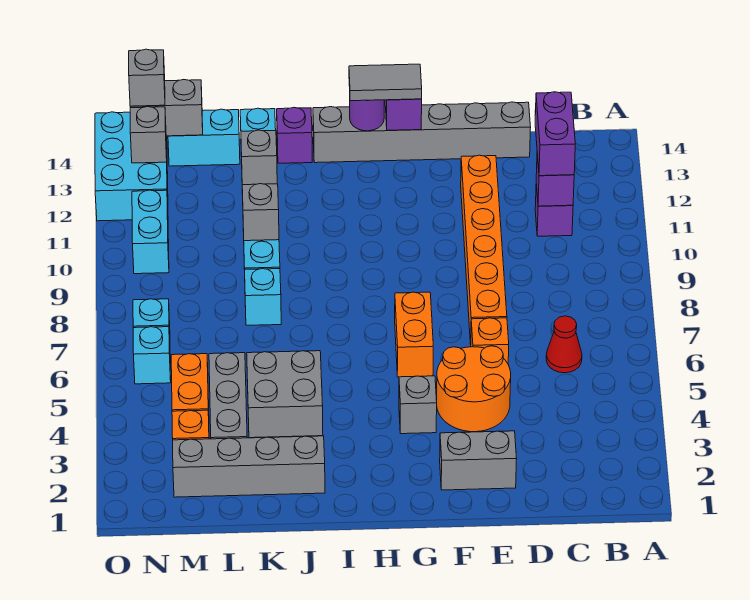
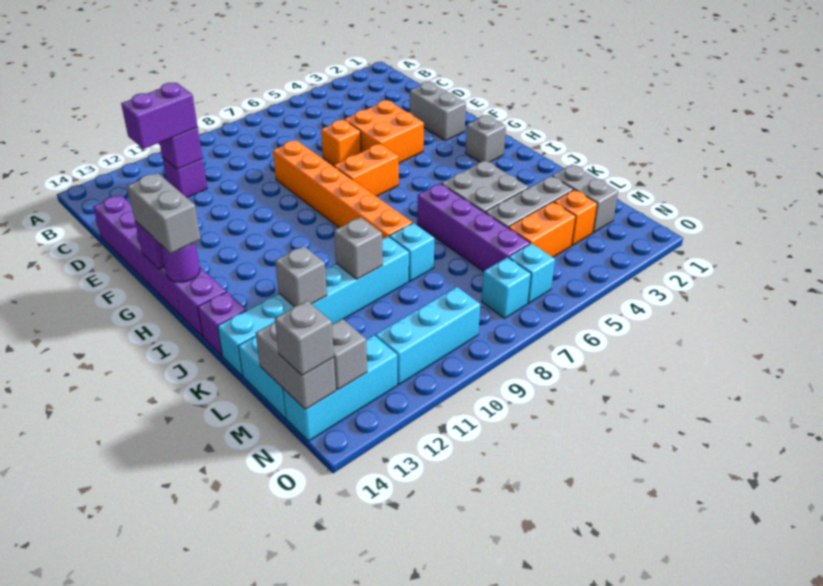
red 1x1 cone [546,316,582,373] -> none
grey 1x6 brick [313,102,531,163] -> purple 1x6 brick [93,195,226,337]
orange 2x2 round brick [437,346,511,432] -> orange 2x2 brick [344,100,424,163]
orange 1x6 brick [461,155,507,344] -> orange 1x6 brick turned to [273,140,412,239]
grey 1x1 brick [399,376,437,434] -> grey 1x1 brick moved to [465,115,506,162]
grey 1x2 tile [349,64,422,101] -> grey 1x2 brick [127,173,201,253]
grey 1x4 brick [173,436,325,497] -> grey 1x2 brick [552,164,618,232]
none -> purple 1x4 brick [417,183,530,272]
cyan 1x2 brick [132,190,169,274] -> cyan 1x3 brick [375,287,480,384]
cyan 2x3 brick [95,112,168,221] -> cyan 1x3 brick [283,335,397,441]

